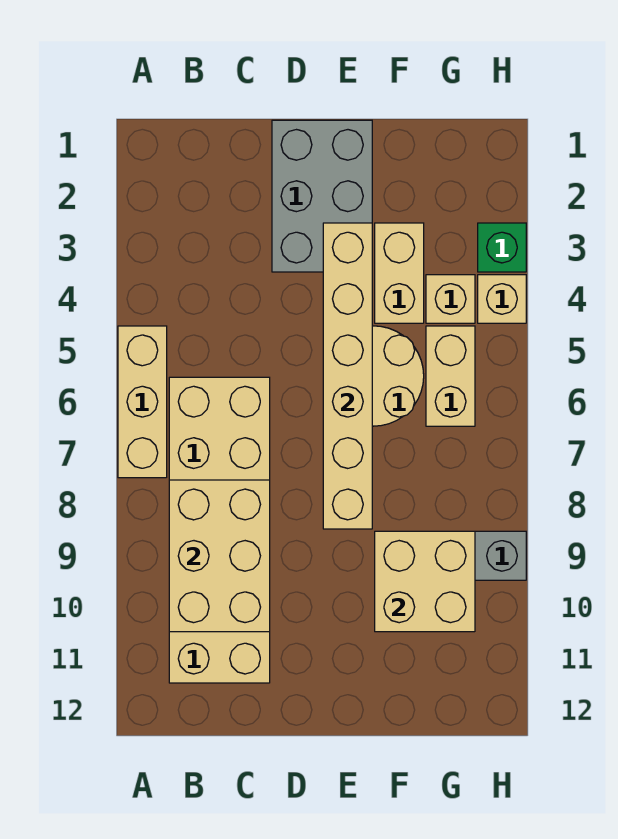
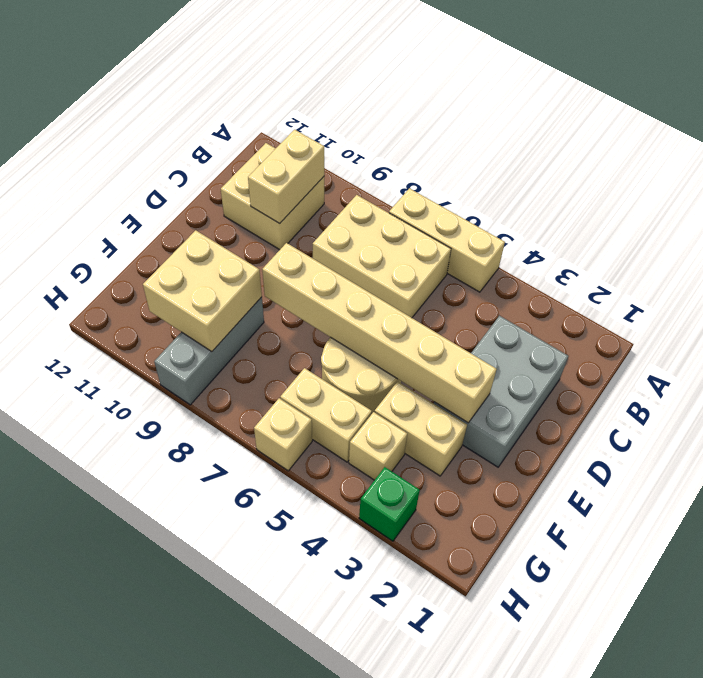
tan 2x3 brick [169,480,270,632] -> tan 1x2 brick [248,130,324,223]
grey 2x3 brick [272,120,372,272] -> grey 2x3 brick turned to [434,316,568,467]
tan 1x1 brick [478,275,526,323] -> tan 1x1 brick moved to [254,398,312,471]

